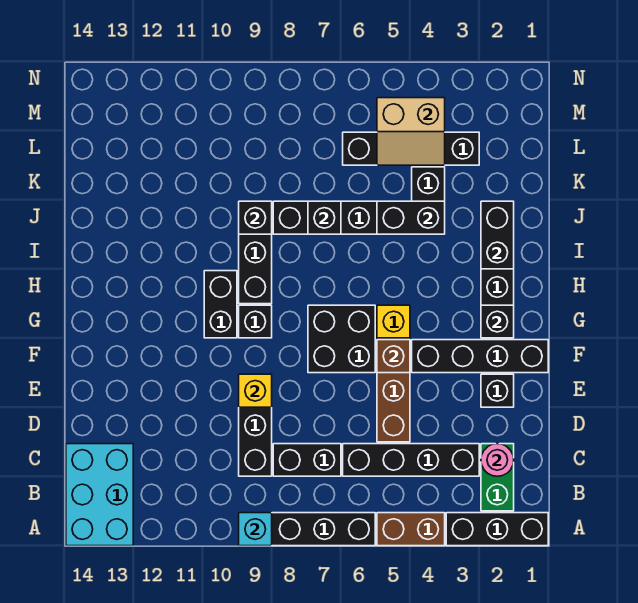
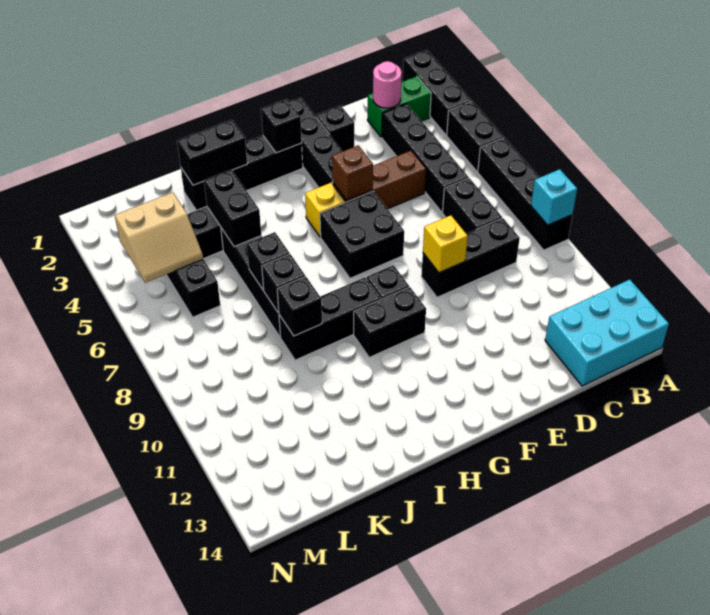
brown 1x2 brick [377,513,445,546] -> black 1x2 brick [447,101,504,172]
none -> black 1x1 brick [262,254,305,313]
tan 2x2 slope [377,98,445,165] -> tan 2x2 slope turned to [115,192,203,283]

